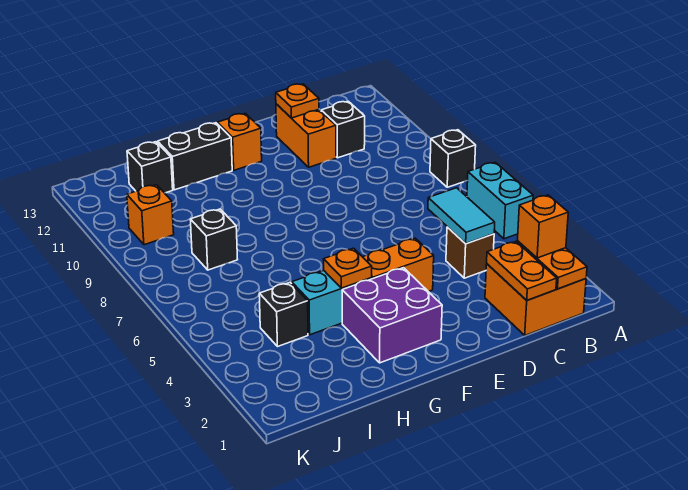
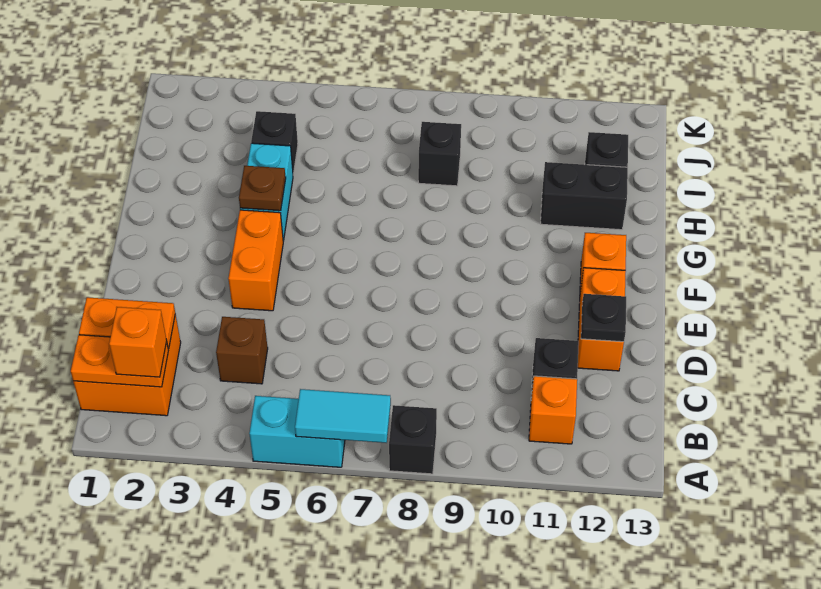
cyan 1x2 tile [428,188,495,244] -> cyan 1x2 tile moved to [295,389,391,443]
orange 1x2 brick [276,104,336,167] -> orange 1x2 brick turned to [578,268,626,371]
orange 1x1 plate [276,84,319,118] -> black 1x1 plate [581,294,626,342]
purple 2x2 brick [342,268,442,363] -> none
orange 1x1 plate [323,248,372,288] -> brown 1x1 plate [239,166,286,211]
black 1x2 brick [158,123,232,190] -> black 1x2 brick turned to [541,162,628,230]
orange 1x1 brick [127,185,174,245] -> orange 1x1 brick moved to [529,376,577,444]

